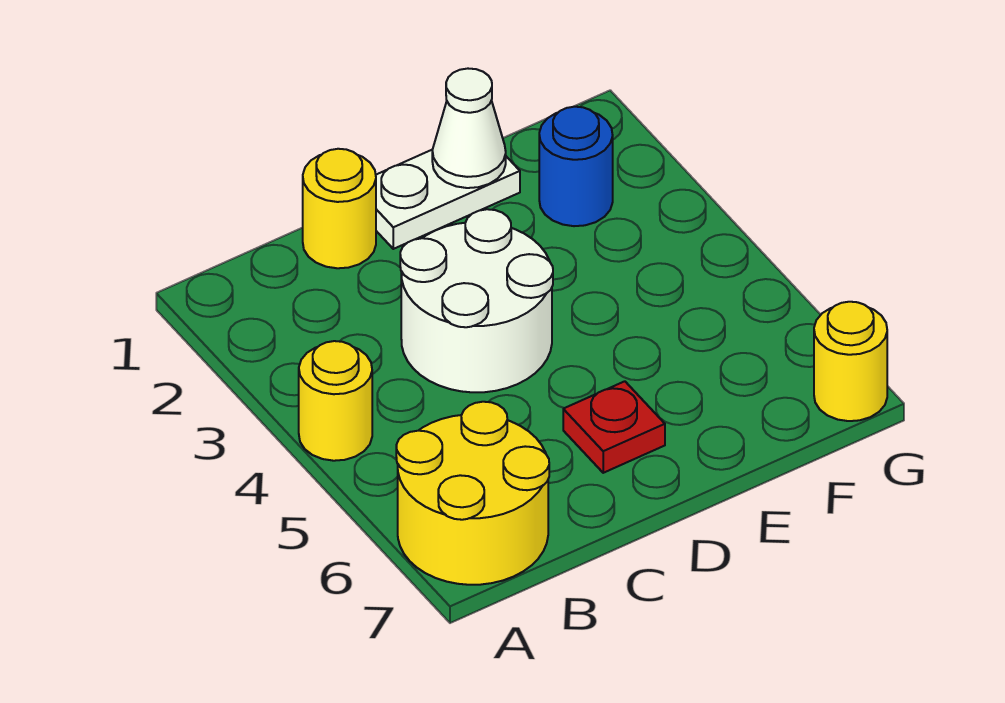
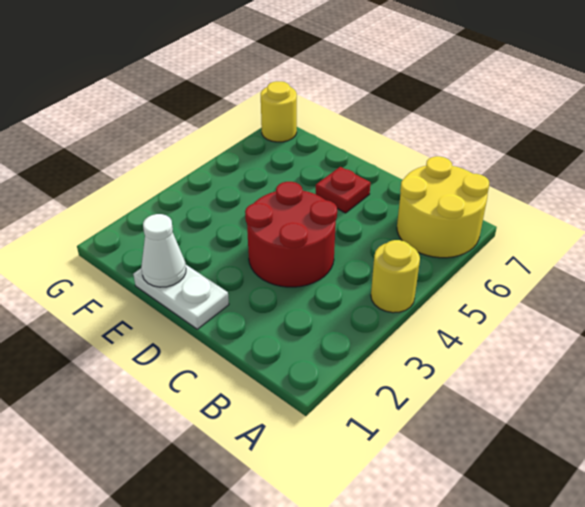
yellow 1x1 round brick [303,149,376,268] -> none
white 2x2 round brick [400,209,553,392] -> red 2x2 round brick [245,182,337,287]
blue 1x1 round brick [539,107,613,226] -> none

